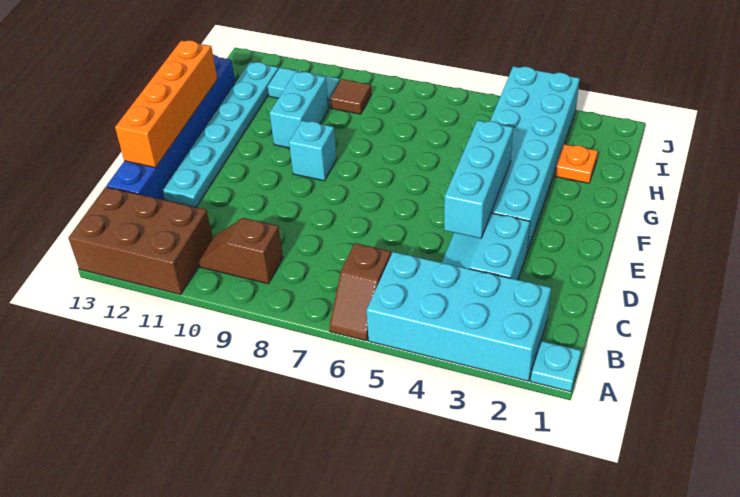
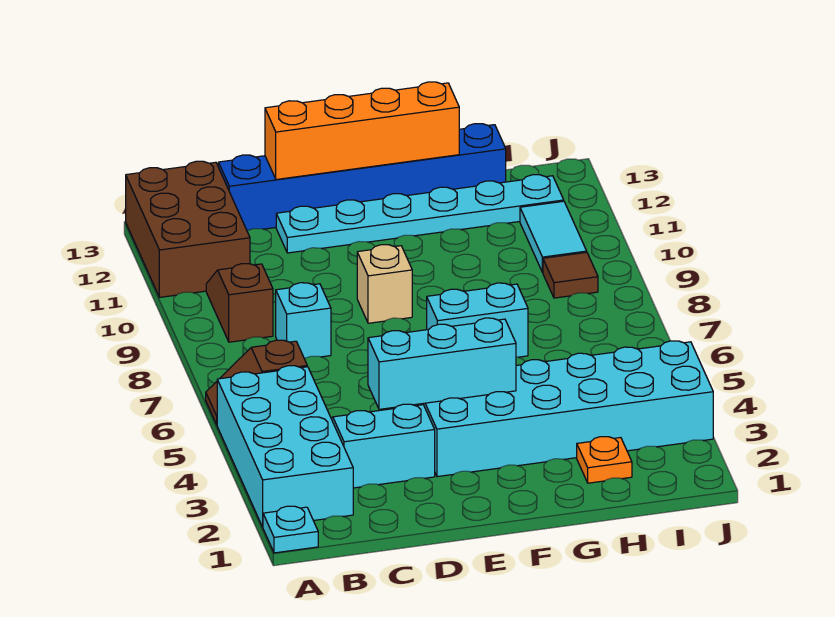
none -> tan 1x1 brick [357,245,412,323]
cyan 1x1 brick [289,121,337,181] -> cyan 1x1 brick moved to [276,283,331,359]
cyan 1x2 brick [270,72,329,148] -> cyan 1x2 brick moved to [427,283,528,357]

